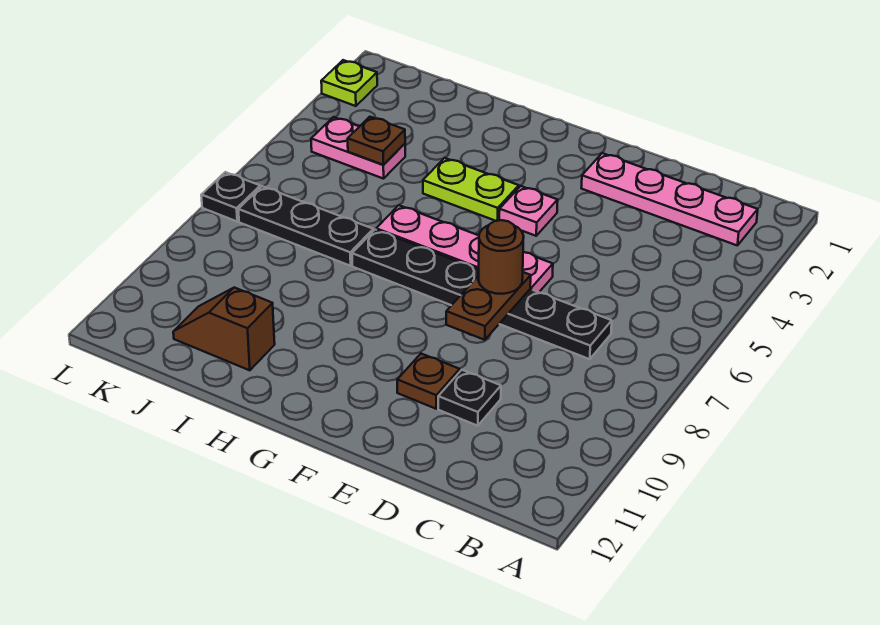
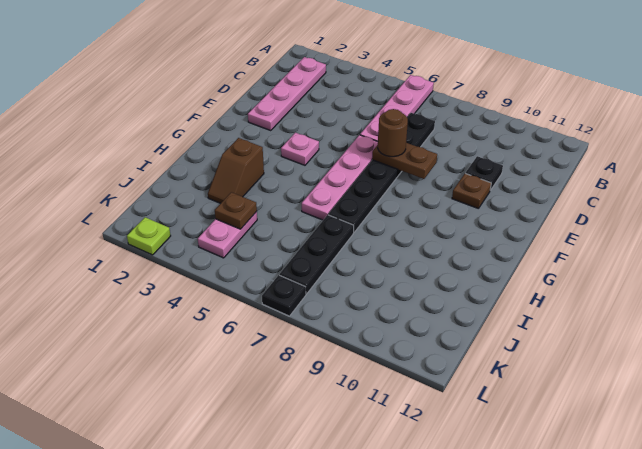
none -> pink 1x4 plate [360,75,434,141]
lime 1x2 plate [423,158,519,221] -> none
brown 1x2 slope [173,288,275,370] -> brown 1x2 slope moved to [208,138,264,203]

